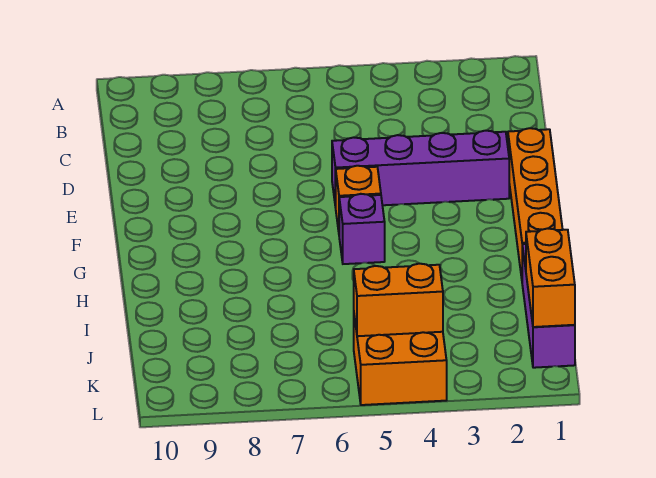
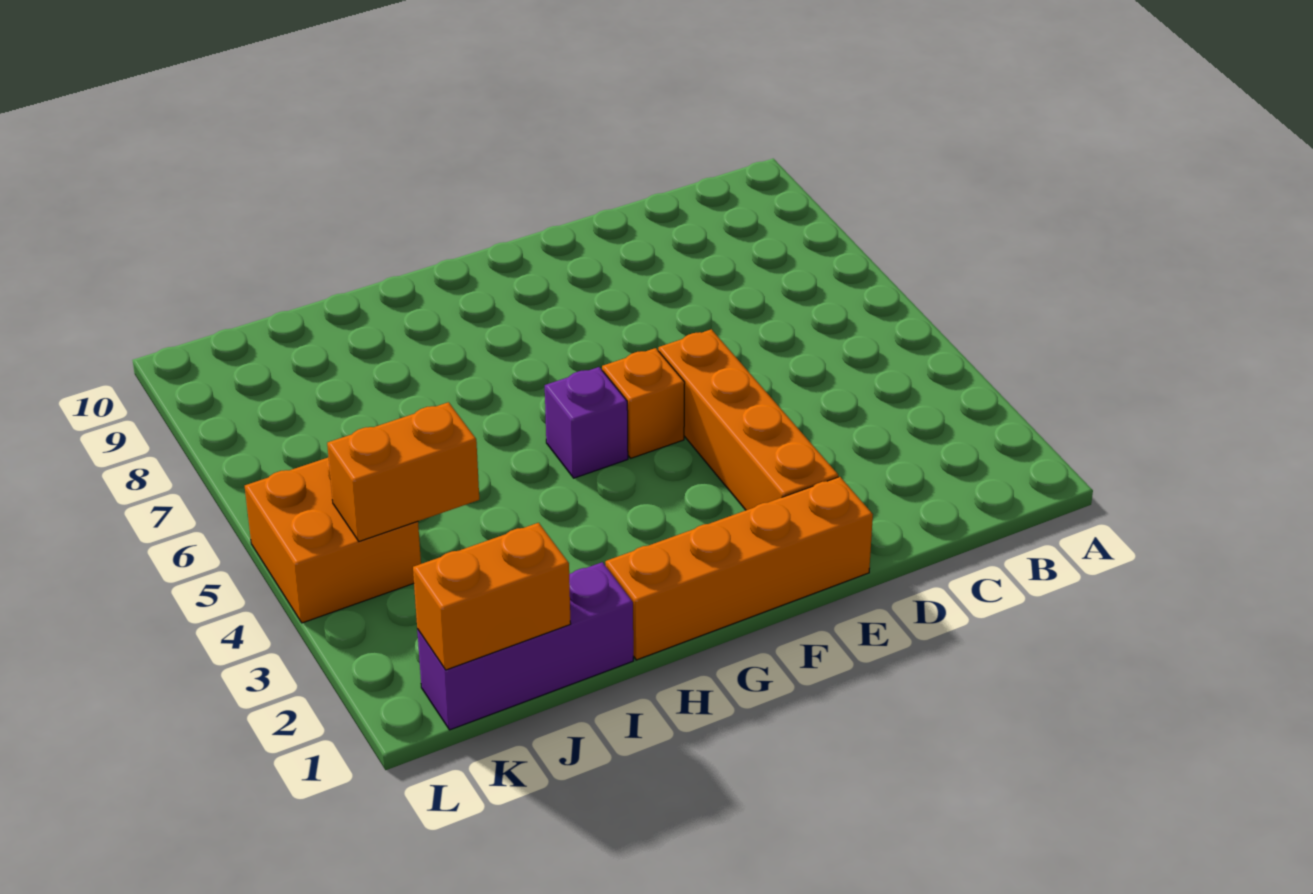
purple 1x4 brick [332,131,509,207] -> orange 1x4 brick [658,329,838,510]
orange 1x2 brick [354,264,443,336] -> orange 1x2 brick turned to [327,402,479,541]

